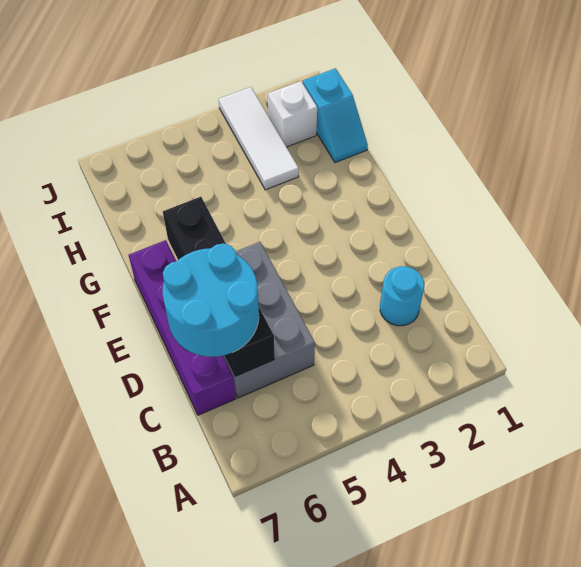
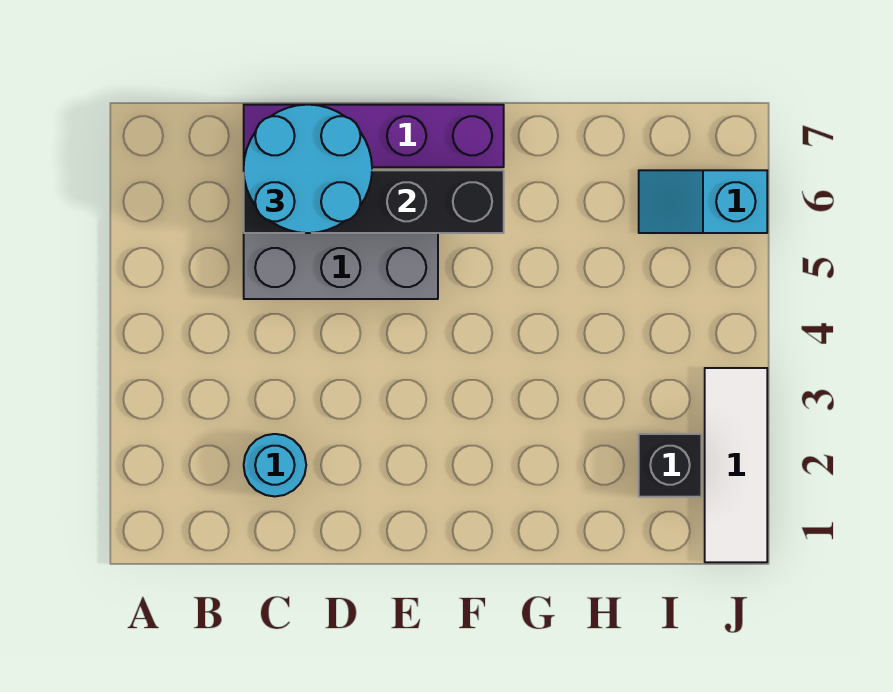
cyan 1x2 slope [303,68,368,163] -> cyan 1x2 slope moved to [639,170,767,233]
white 1x3 tile [219,87,299,190] -> white 1x3 tile turned to [705,368,767,562]
white 1x1 brick [268,81,317,147] -> black 1x1 brick [639,434,701,497]

